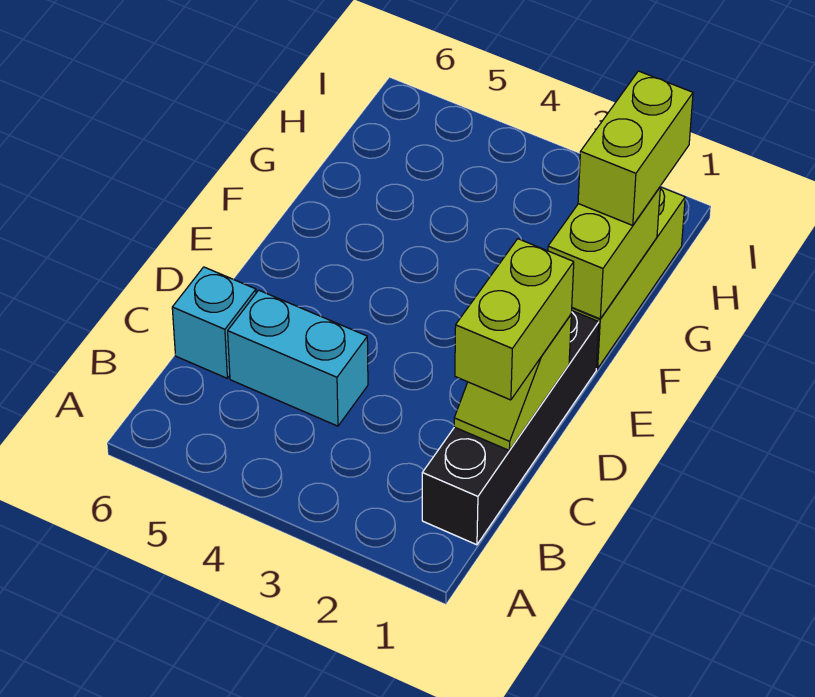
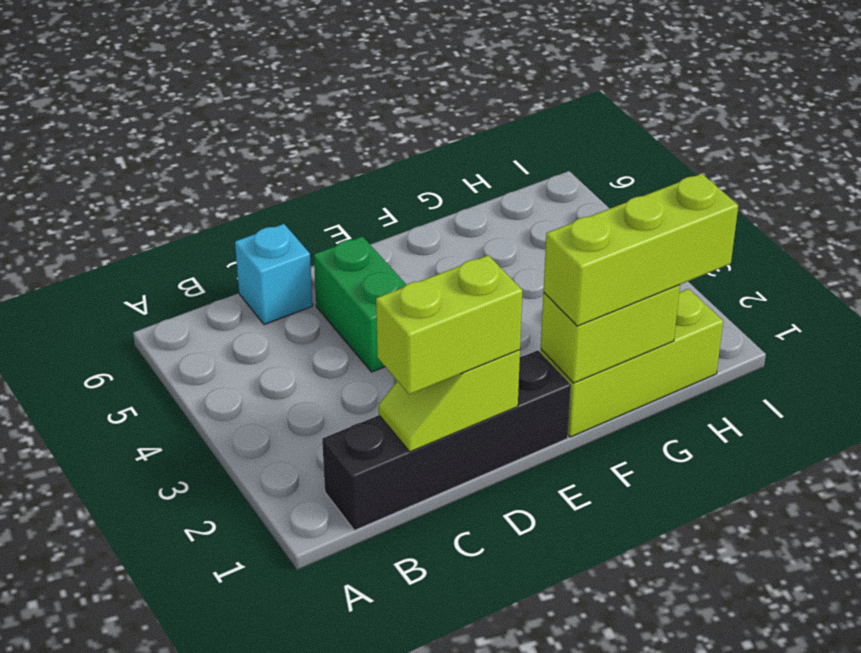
cyan 1x2 brick [228,290,368,426] -> none
none -> green 1x2 brick [314,236,406,372]
lime 1x2 brick [578,71,693,225] -> lime 1x3 brick [543,174,738,326]

